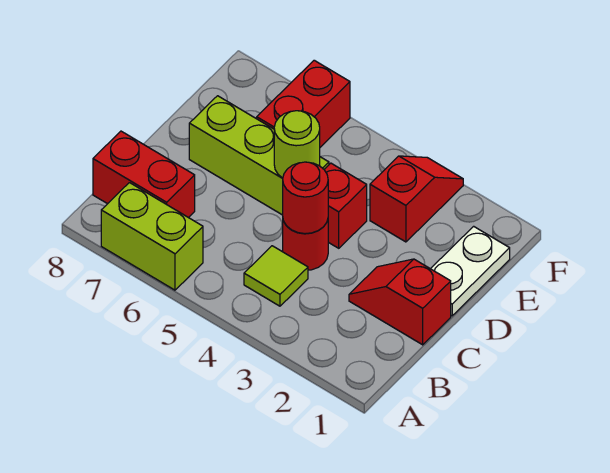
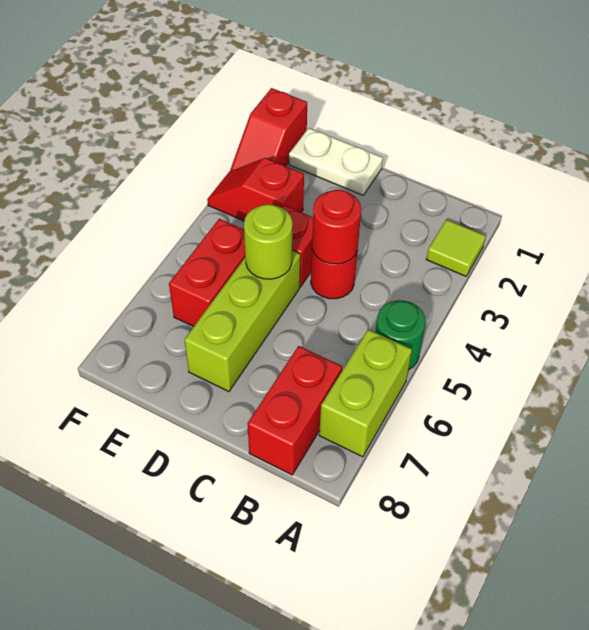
none -> green 1x1 round brick [375,300,426,370]
lime 1x1 tile [244,246,308,306] -> lime 1x1 tile moved to [426,219,486,276]
red 1x2 slope [349,259,451,345] -> red 1x2 slope moved to [230,88,307,171]
red 1x2 brick [257,60,350,147] -> red 1x2 brick turned to [169,219,245,327]

